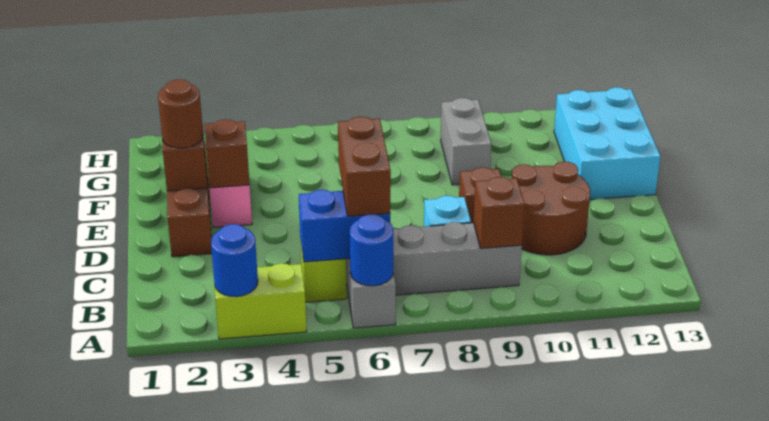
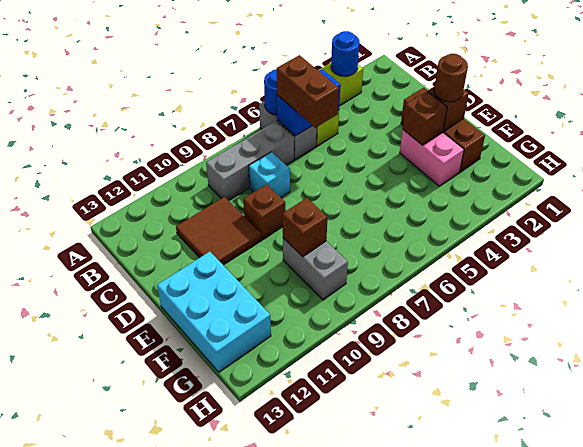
brown 1x1 brick [474,177,525,248] -> brown 1x1 brick moved to [283,198,328,257]
brown 2x2 round brick [512,162,590,255] -> brown 2x2 tile [176,197,261,265]

